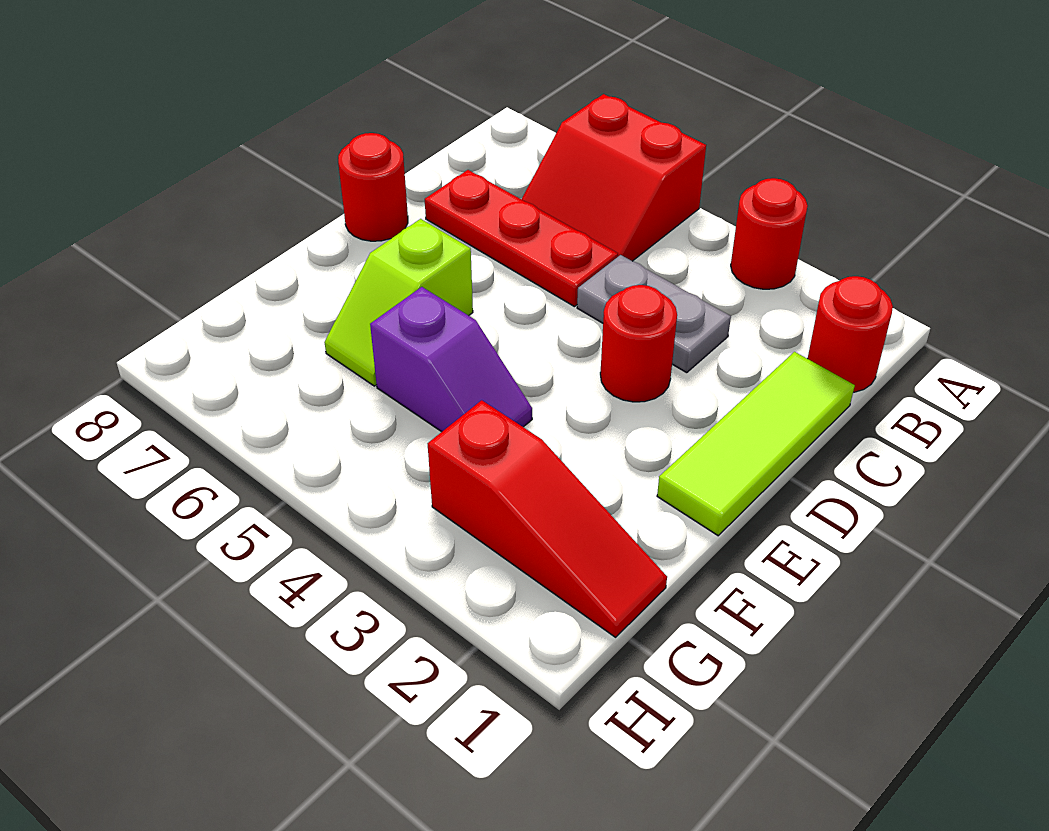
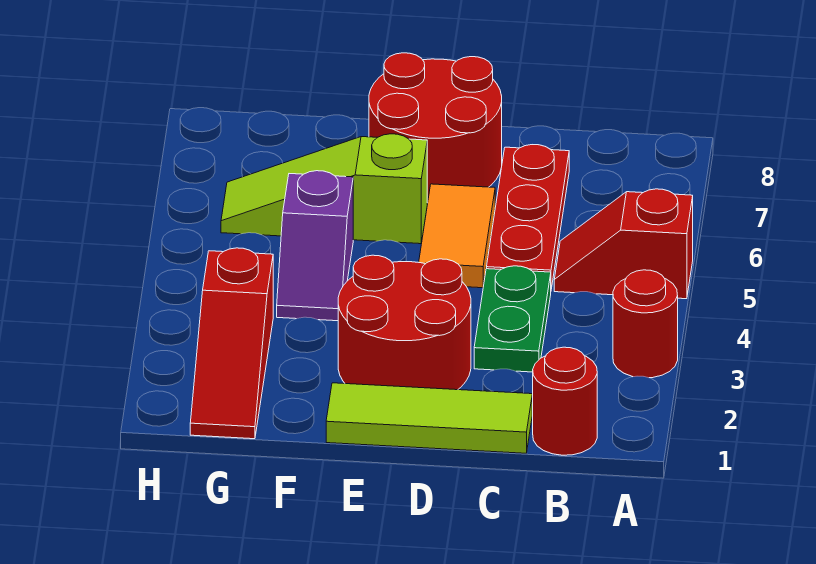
red 2x2 slope [522,94,706,261] -> red 1x2 slope [554,189,693,299]
grey 1x2 plate [577,255,731,373] -> green 1x2 plate [474,266,551,372]
red 1x1 round brick [600,285,677,402] -> red 2x2 round brick [338,255,471,390]
none -> orange 1x2 tile [419,184,495,288]
red 1x1 round brick [338,133,408,241] -> red 2x2 round brick [369,53,502,203]
lime 1x2 slope [324,219,473,386] -> lime 1x3 slope [221,134,427,244]

